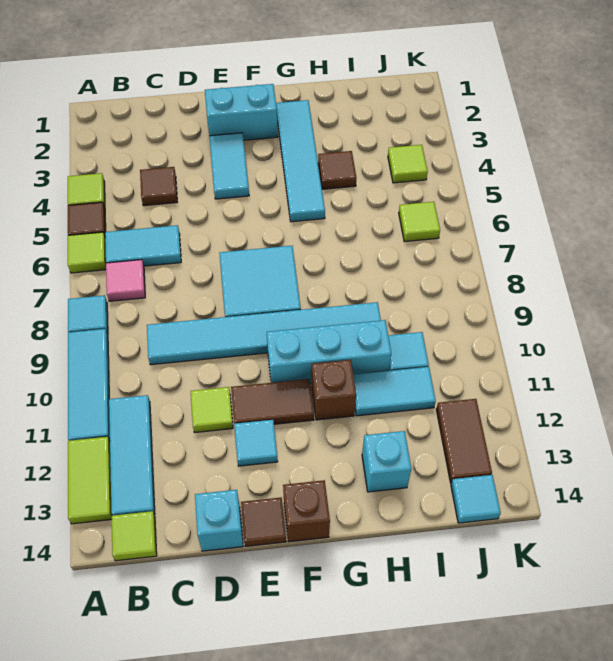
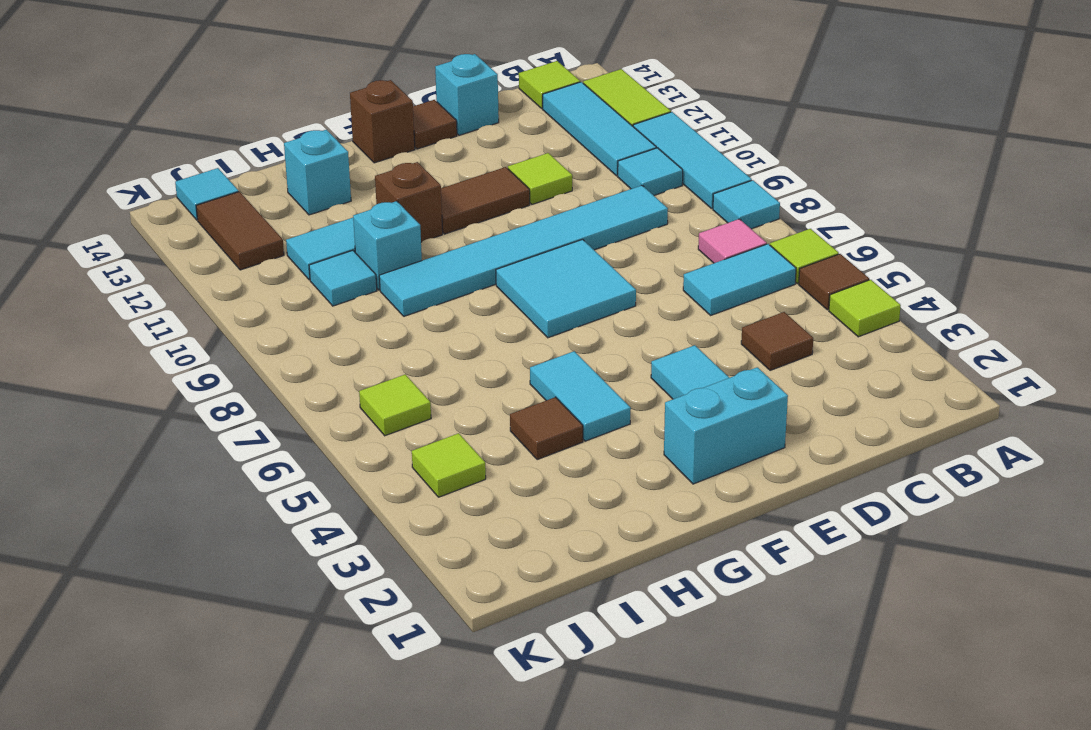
cyan 1x1 tile [234,420,278,466] -> cyan 1x1 tile moved to [618,148,683,195]
cyan 1x3 brick [267,320,391,384] -> cyan 1x1 brick [353,201,422,290]
cyan 1x4 tile [276,100,325,222] -> cyan 1x2 tile [530,351,631,441]

